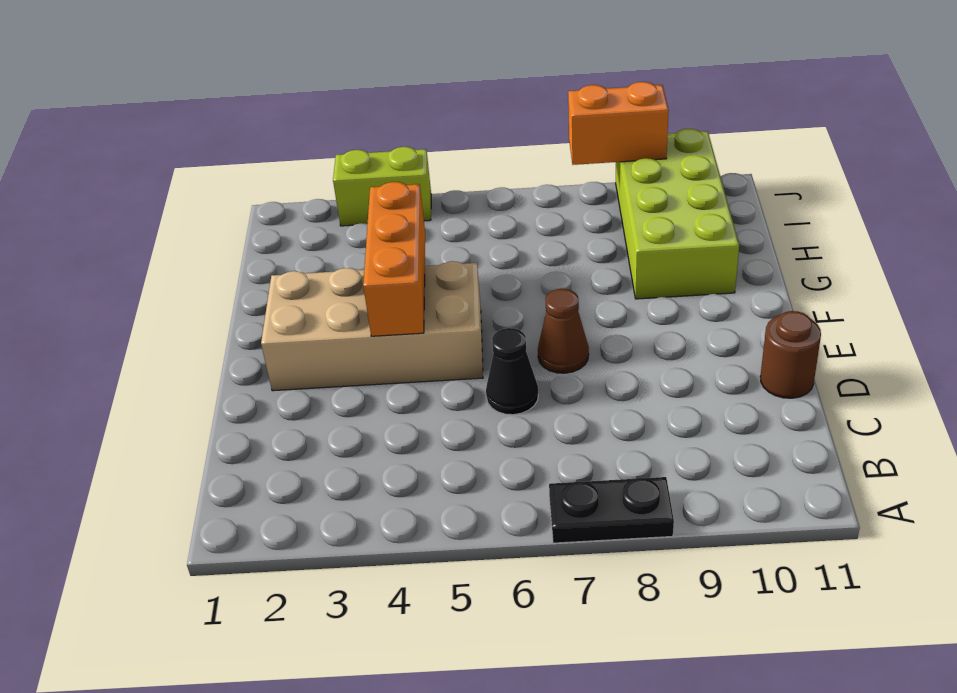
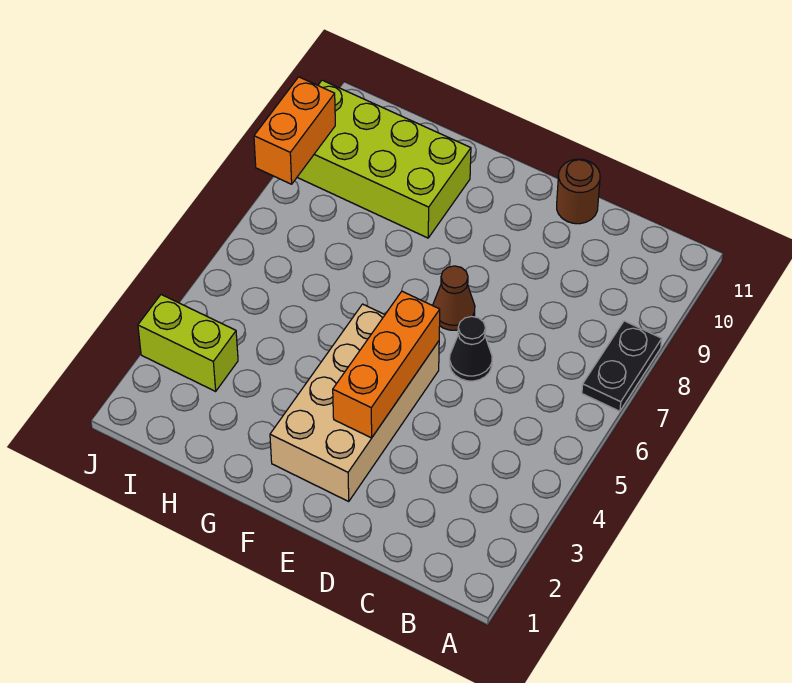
orange 1x3 brick [363,182,425,336] -> orange 1x3 brick turned to [333,291,440,438]
lime 1x2 brick [333,147,431,226] -> lime 1x2 brick turned to [138,295,238,391]

